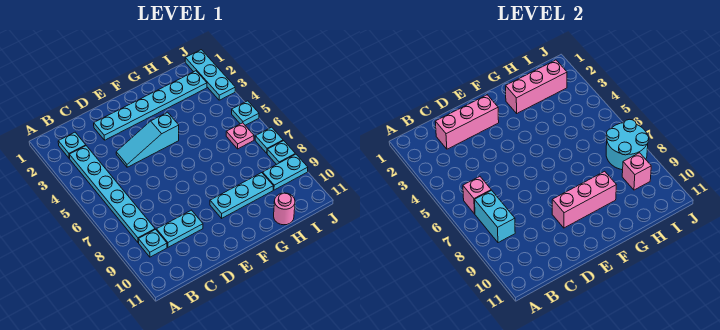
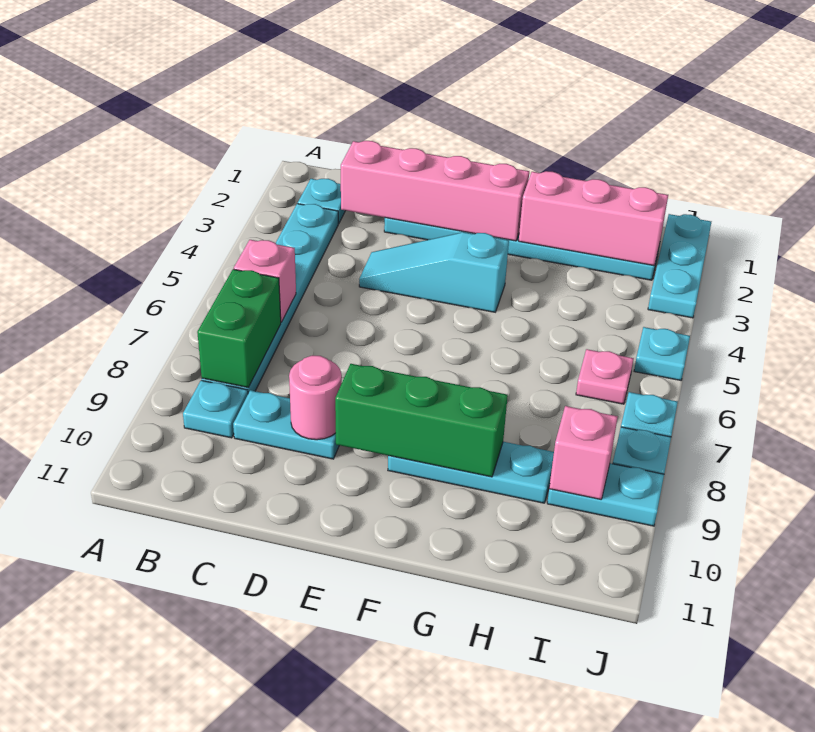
cyan 1x2 brick [475,190,515,243] -> green 1x2 brick [197,269,281,387]
pink 1x3 brick [435,95,499,149] -> pink 1x4 brick [341,141,529,241]
pink 1x3 brick [552,171,616,228] -> green 1x3 brick [335,364,508,477]
pink 1x1 round brick [274,193,295,225] -> pink 1x1 round brick moved to [289,356,342,440]
cyan 2x2 round brick [606,119,649,170] -> none

